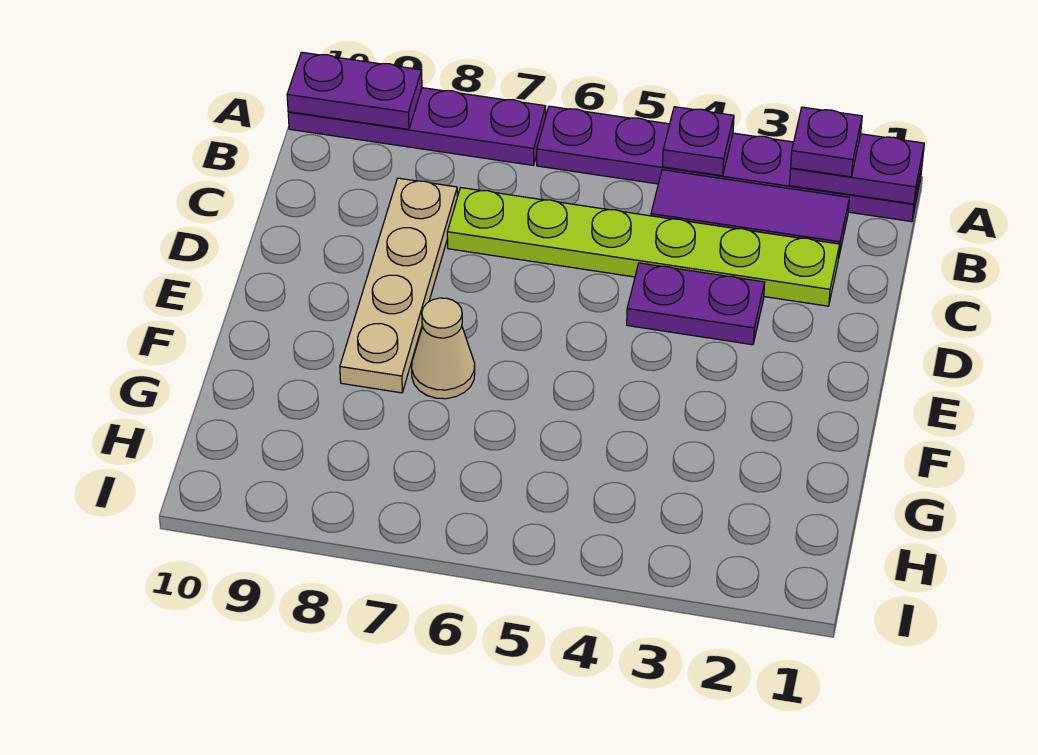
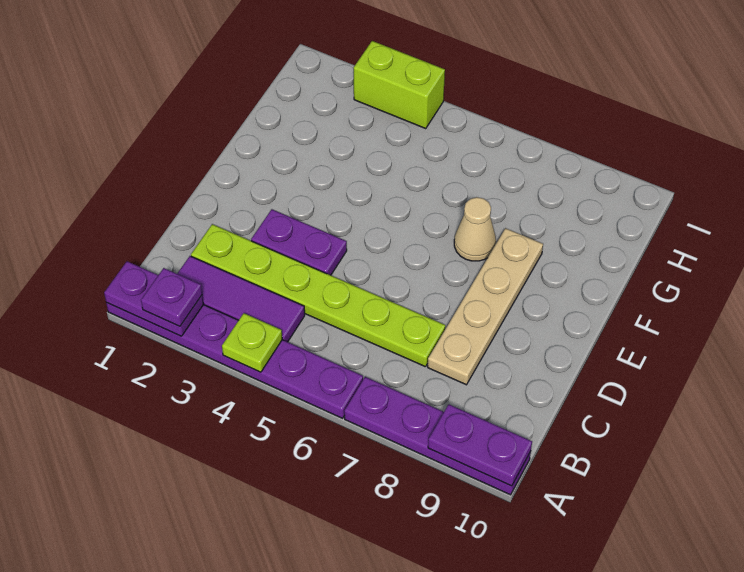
purple 1x1 plate [663,107,734,176] -> lime 1x1 plate [222,313,282,372]
none -> lime 1x2 brick [354,41,445,129]

